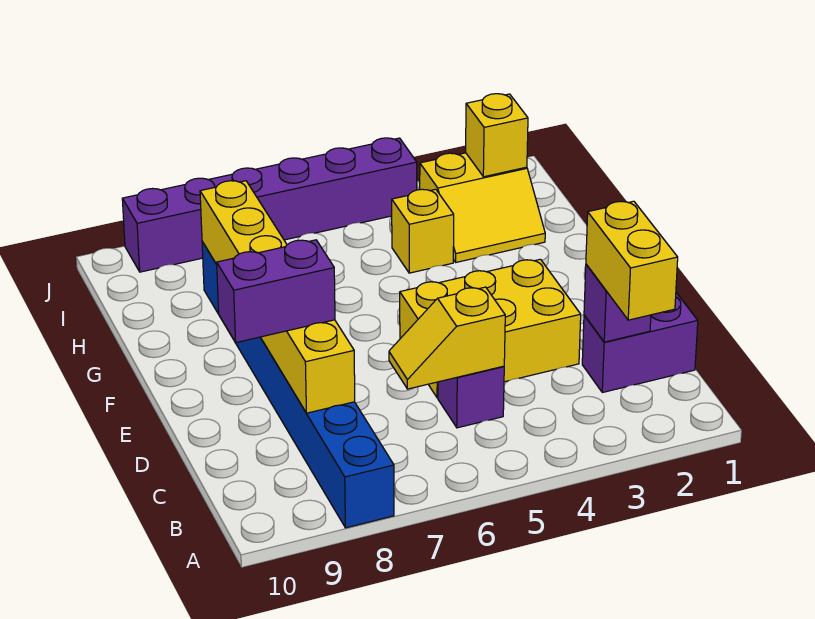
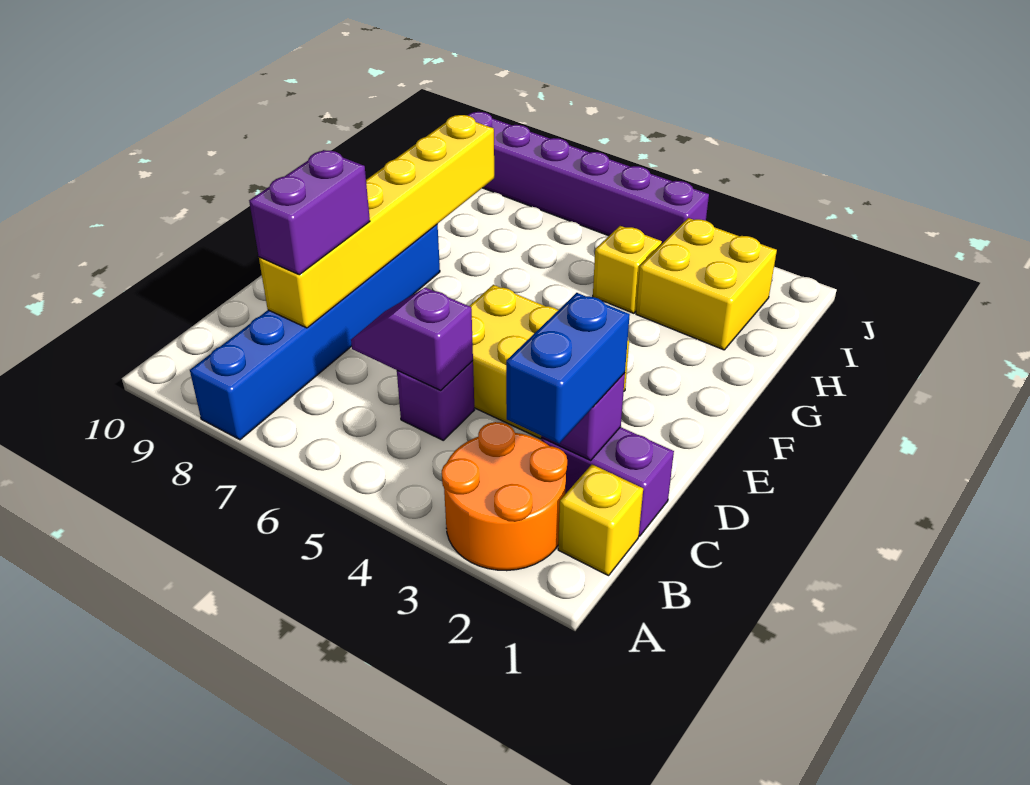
none -> orange 2x2 round brick [442,422,567,571]
blue 1x8 brick [202,242,394,528] -> blue 1x6 brick [190,225,440,440]
yellow 1x2 brick [586,201,678,320] -> blue 1x2 brick [506,293,630,444]
yellow 1x2 slope [389,287,505,389] -> purple 1x2 slope [351,288,473,390]
purple 1x2 brick [217,240,335,343] -> purple 1x2 brick turned to [249,150,370,275]
yellow 2x2 slope [420,153,545,262] -> yellow 2x2 brick [636,218,777,350]
yellow 1x1 brick [466,94,528,177] -> yellow 1x1 brick moved to [558,464,643,576]

